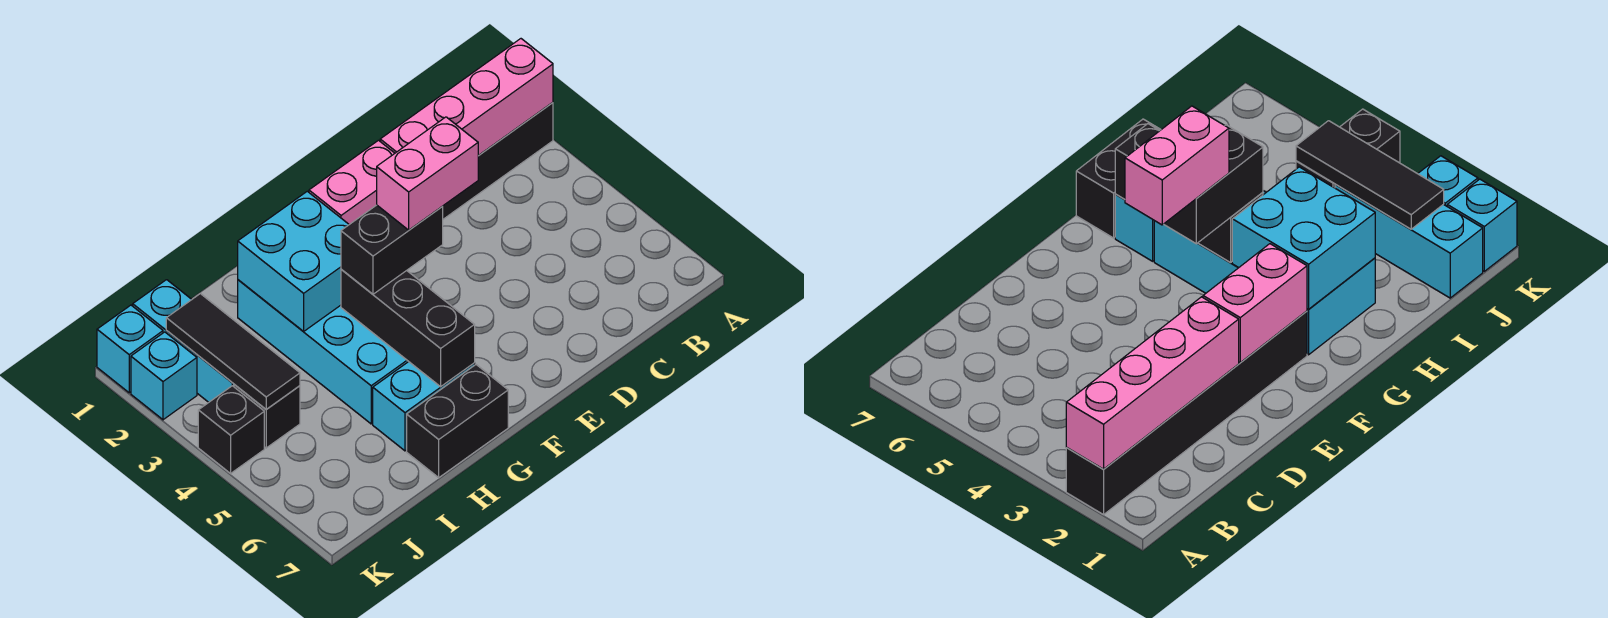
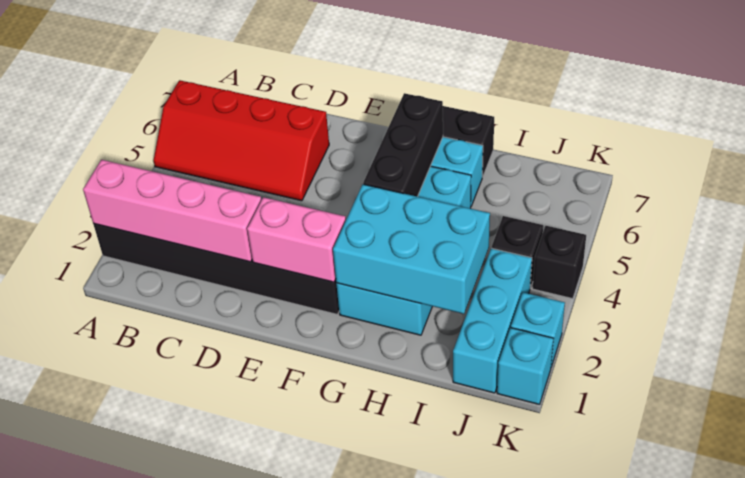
none -> red 2x4 slope [154,80,329,201]
pink 1x2 brick [377,117,478,230] -> none
black 1x2 brick [341,205,443,294] -> none
cyan 2x2 brick [238,191,349,332] -> cyan 2x3 brick [333,184,490,314]
black 1x3 tile [166,294,300,409] -> none

